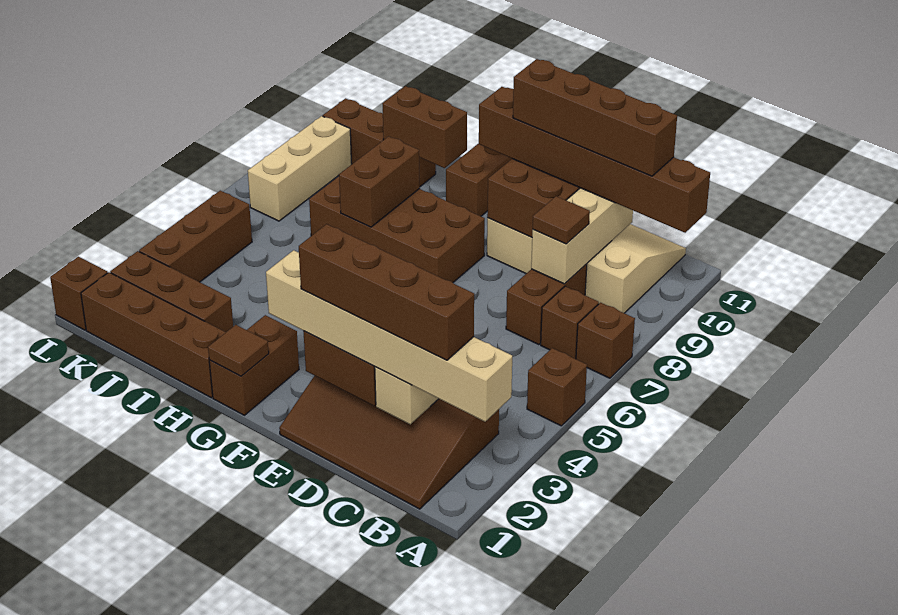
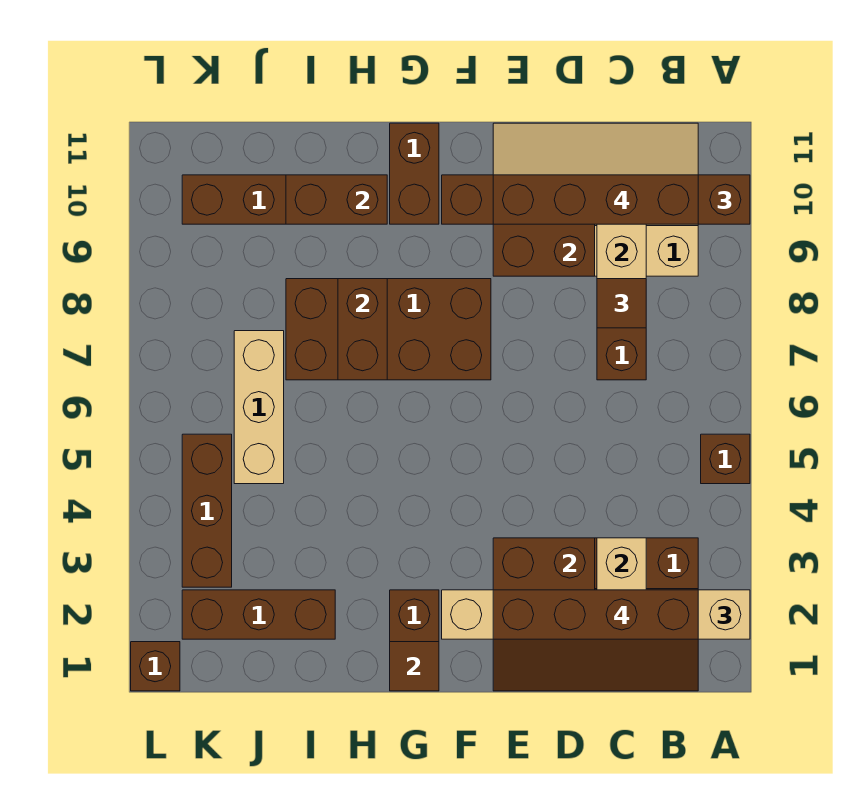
brown 1x1 brick [576,303,635,378] -> none
brown 1x1 brick [541,286,599,359] -> none
brown 1x4 brick [81,272,226,398] -> none
tan 1x3 brick [248,116,352,221] -> tan 1x3 brick moved to [234,331,284,484]

